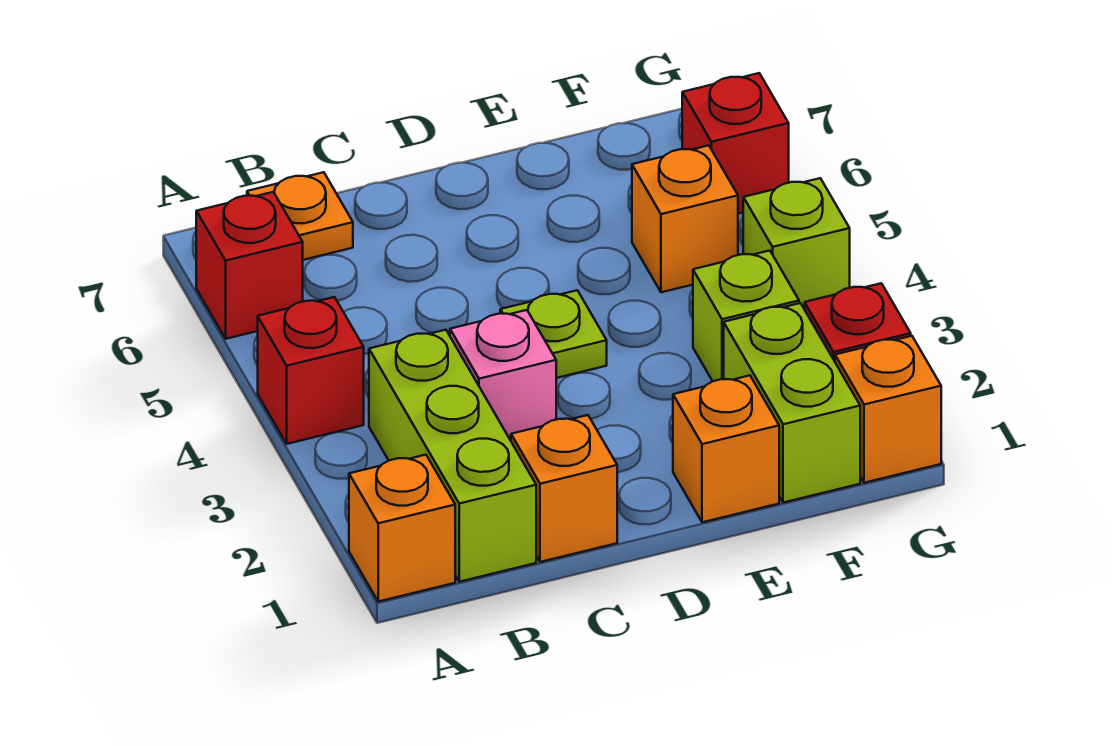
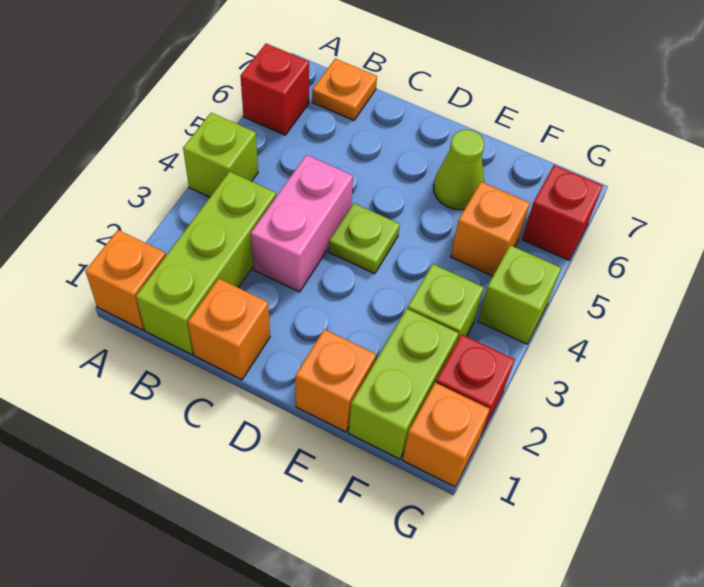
red 1x1 brick [258,297,364,444] -> lime 1x1 brick [183,113,258,197]
pink 1x1 brick [450,310,556,440] -> pink 1x2 brick [251,155,353,292]
none -> lime 1x1 cone [434,130,484,210]

